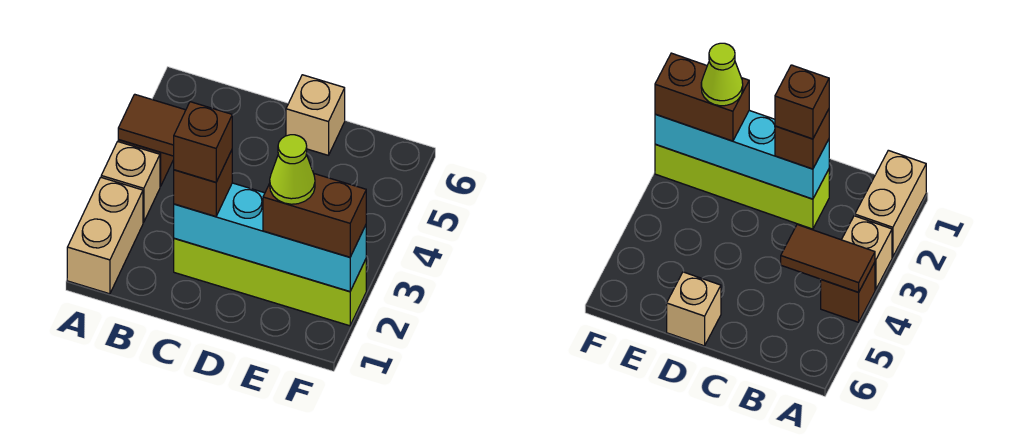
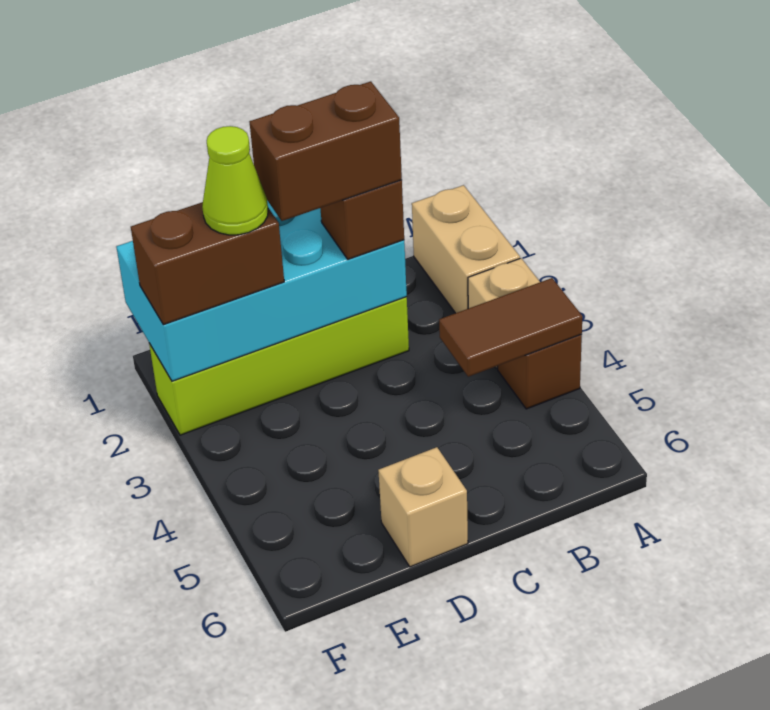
cyan 1x4 brick [174,183,366,292] -> cyan 2x4 brick [116,201,407,381]
brown 1x1 brick [174,102,232,182] -> brown 1x2 brick [250,81,402,221]

